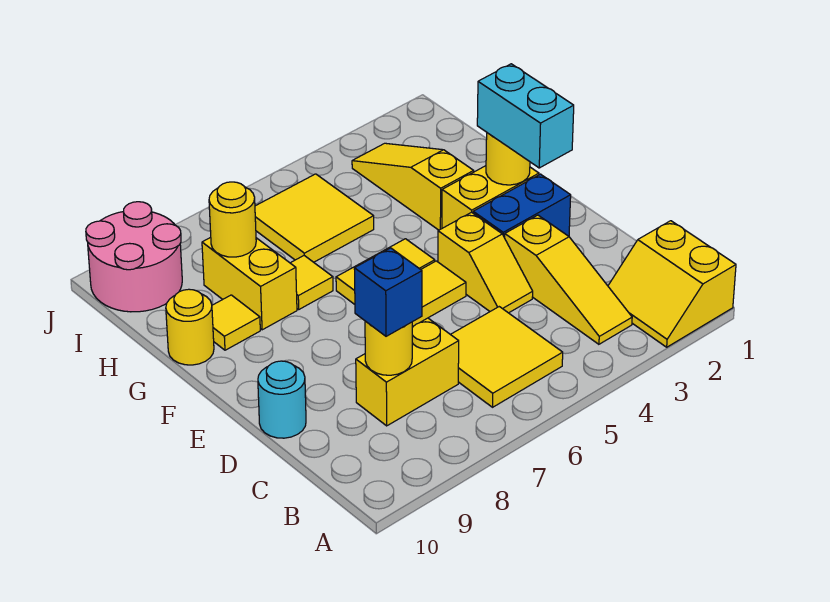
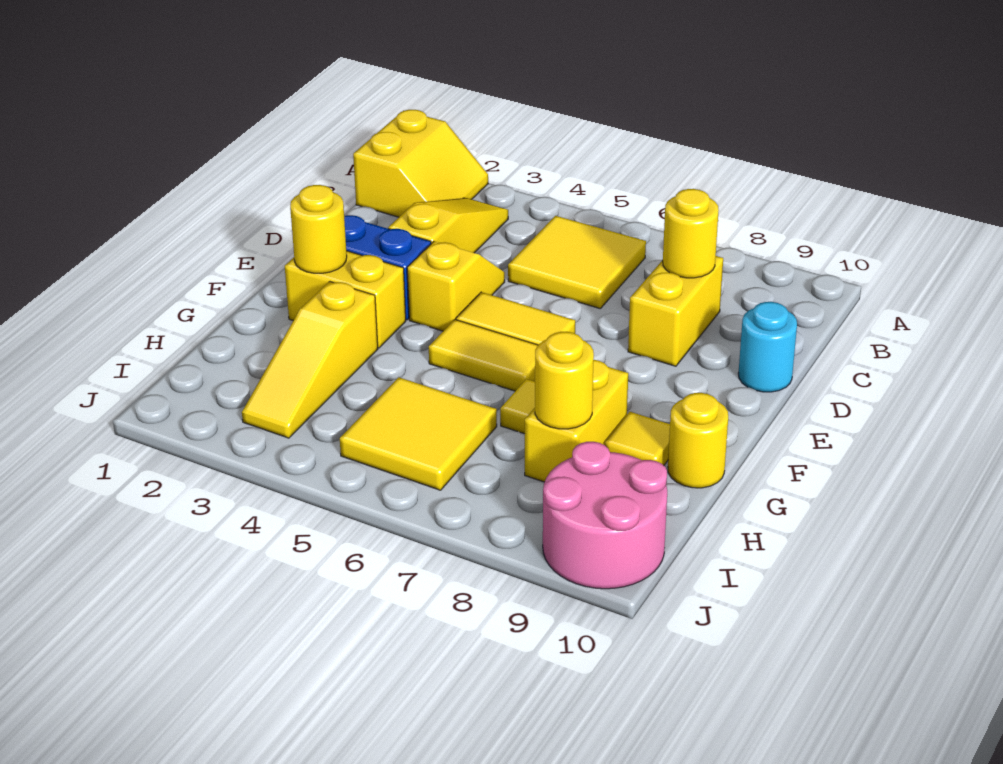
yellow 1x2 brick [356,318,459,426] -> yellow 1x2 brick turned to [628,256,723,366]
blue 1x1 brick [354,248,422,336] -> none
cyan 1x2 brick [477,64,574,168] -> none

